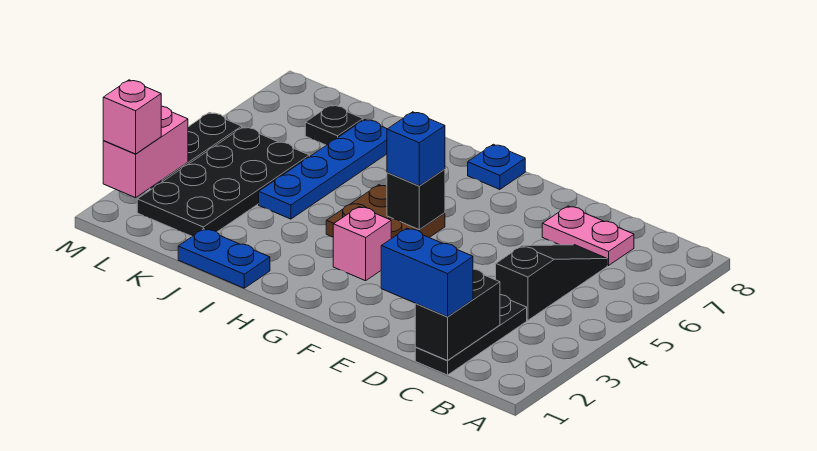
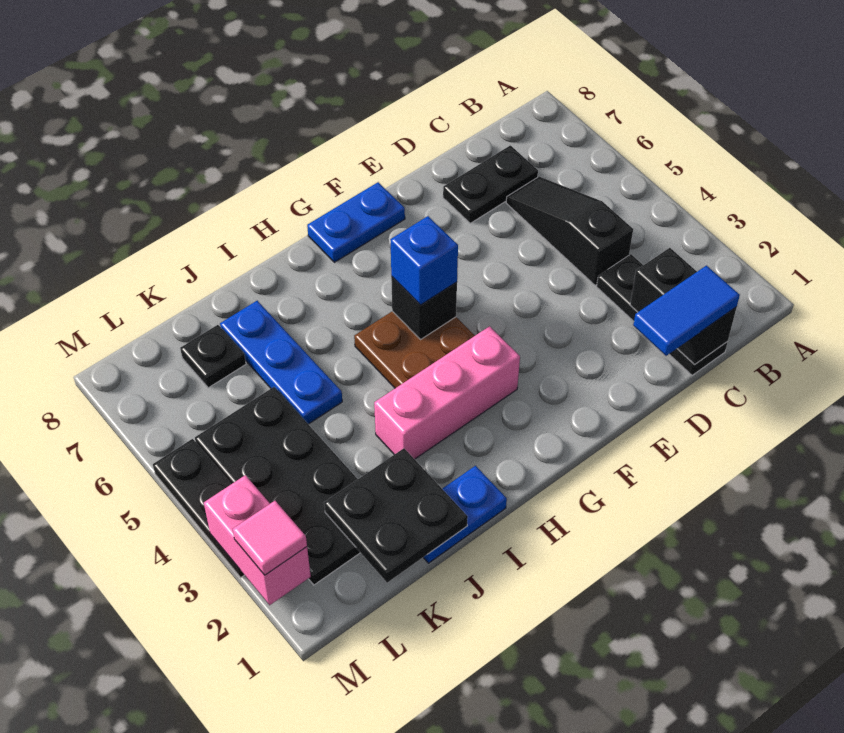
blue 1x2 brick [381,228,473,317] -> blue 1x2 tile [633,266,740,356]
pink 1x2 plate [542,206,634,266] -> black 1x2 plate [443,145,538,223]
pink 1x1 brick [333,207,391,281] -> pink 1x3 brick [374,326,520,459]
blue 1x1 plate [468,144,525,189] -> blue 1x2 plate [307,182,405,262]
none -> black 2x2 plate [324,448,468,583]
blue 1x4 plate [259,119,387,219] -> blue 1x3 plate [220,301,342,424]
pink 1x1 brick [103,80,161,154] -> pink 1x1 tile [233,501,307,575]

